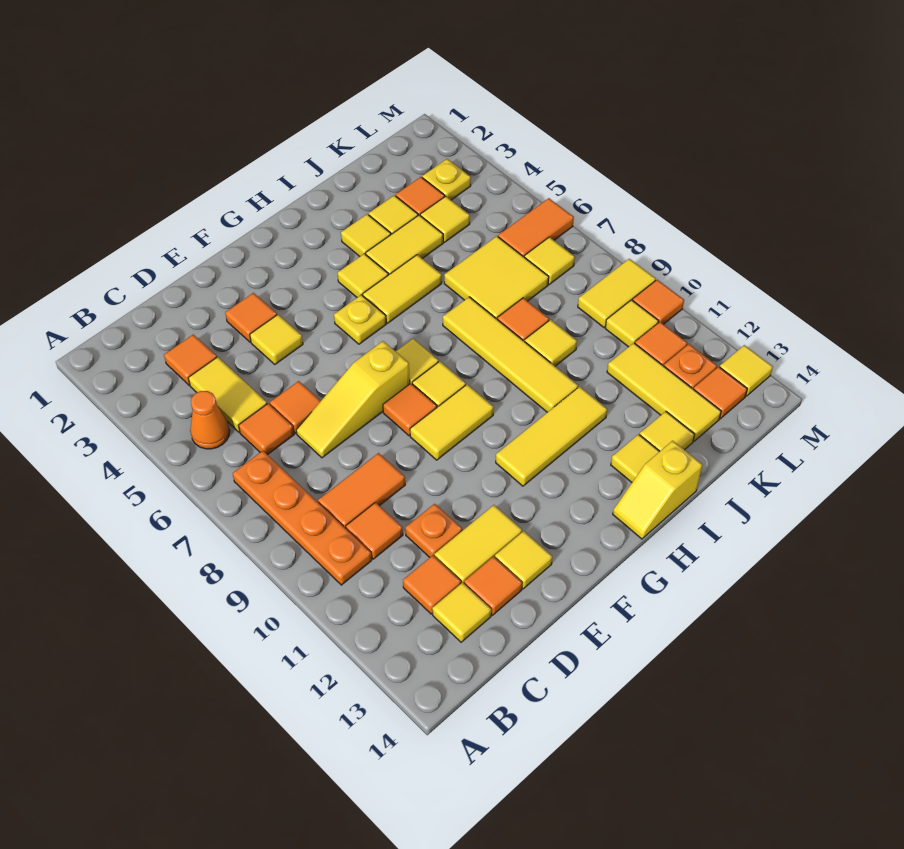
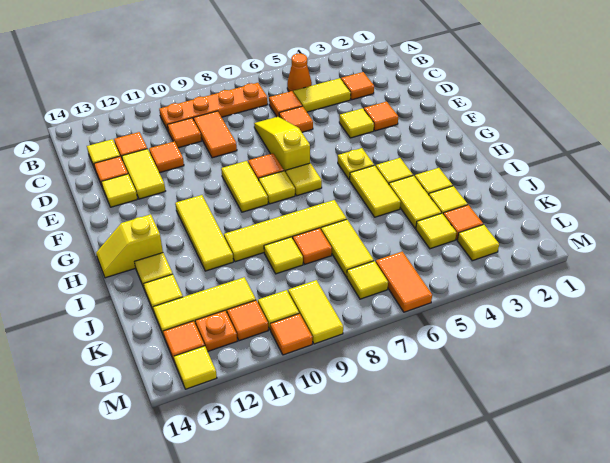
orange 1x1 plate [405,504,462,557] -> orange 1x1 tile [149,141,184,173]
yellow 1x2 slope [613,441,703,539] -> yellow 1x2 slope turned to [96,214,163,278]
yellow 2x2 tile [444,236,549,319] -> yellow 1x2 tile [321,220,374,277]
yellow 1x1 plate [422,159,471,200] -> yellow 1x1 tile [457,225,499,261]

